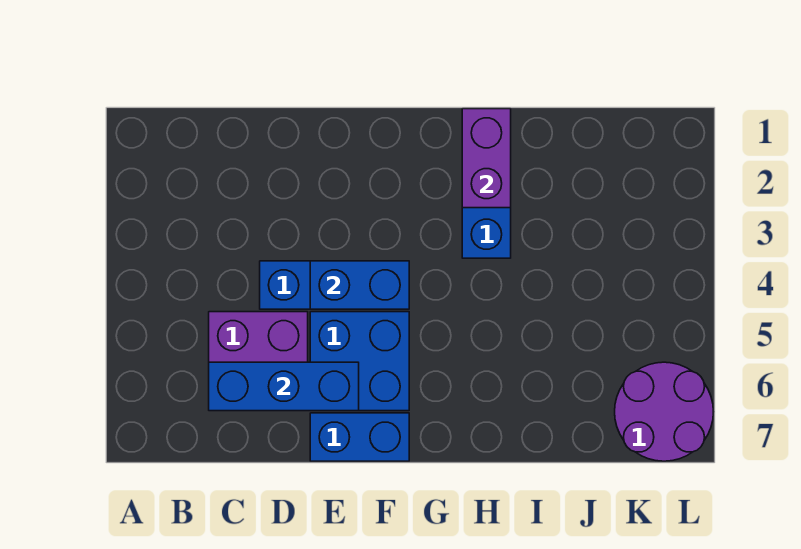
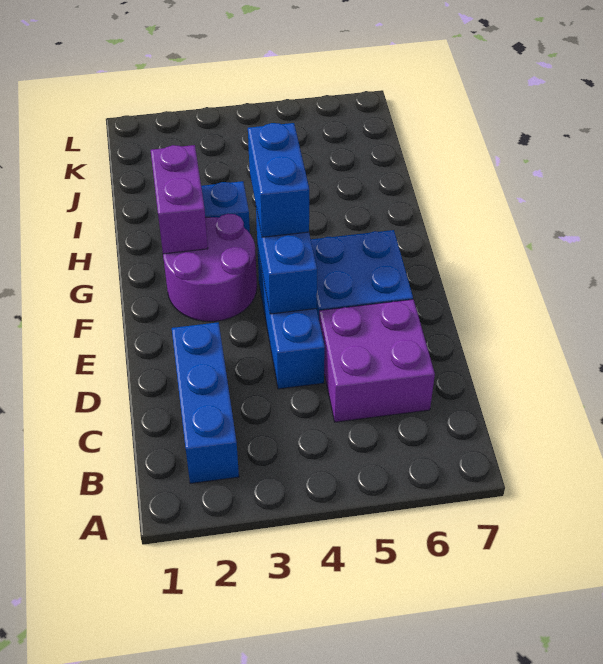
blue 1x3 brick [209,362,359,411] -> blue 1x3 brick moved to [172,322,239,484]
blue 1x2 brick [310,413,409,461] -> blue 1x2 brick moved to [248,123,309,237]
purple 1x2 brick [462,109,511,208] -> purple 1x2 brick turned to [151,145,208,254]
purple 2x2 round brick [615,362,713,461] -> purple 2x2 round brick moved to [163,214,257,322]

